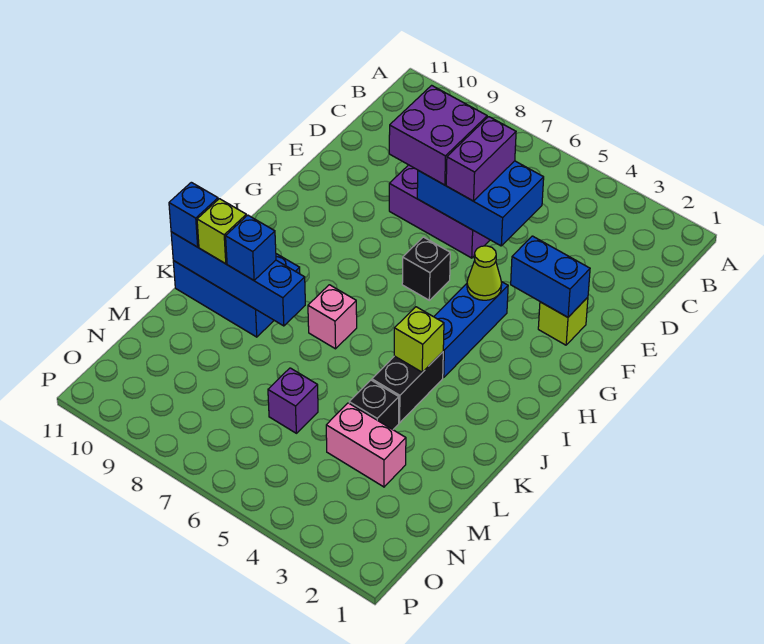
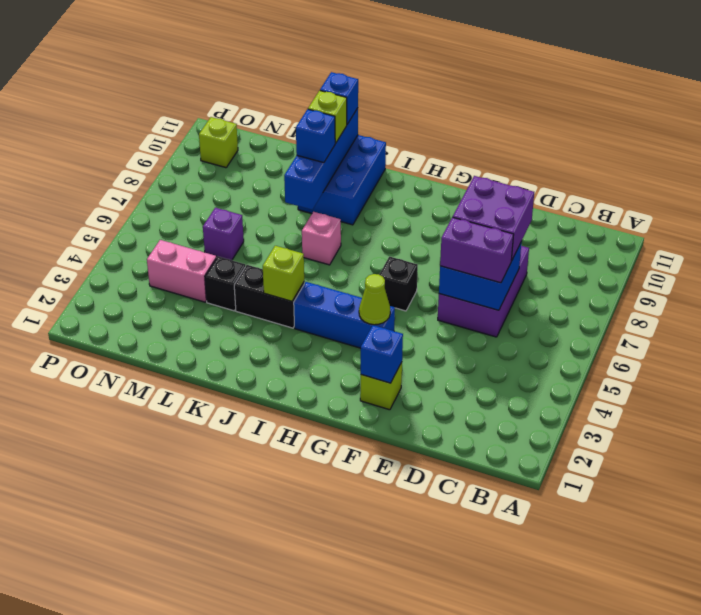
blue 2x3 brick [417,161,544,246] -> blue 2x2 brick [439,243,521,310]
blue 1x2 brick [511,236,590,317] -> blue 1x1 brick [361,325,403,383]
pink 1x2 brick [326,403,406,487] -> pink 1x2 brick turned to [147,240,216,302]
none -> lime 1x1 brick [199,117,238,168]

